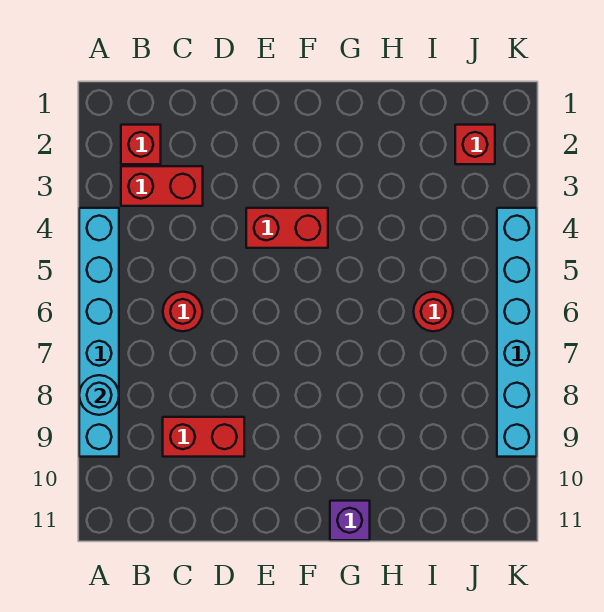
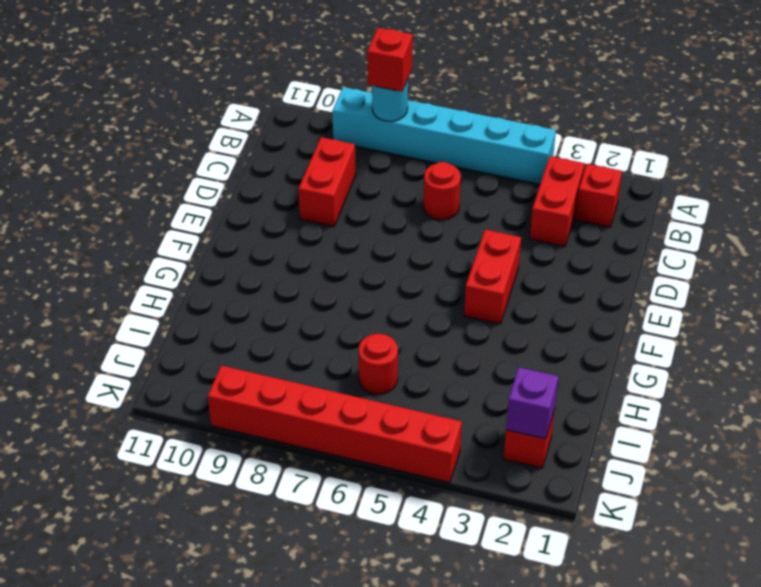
none -> red 1x1 brick [367,28,413,92]
purple 1x1 brick [330,501,370,540] -> purple 1x1 brick moved to [506,367,559,439]
cyan 1x6 brick [497,208,537,457] -> red 1x6 brick [208,365,462,483]

